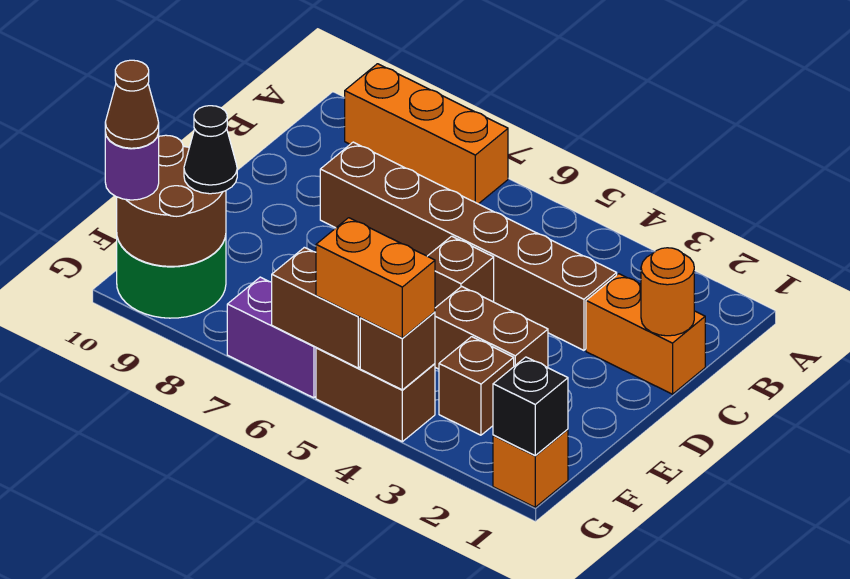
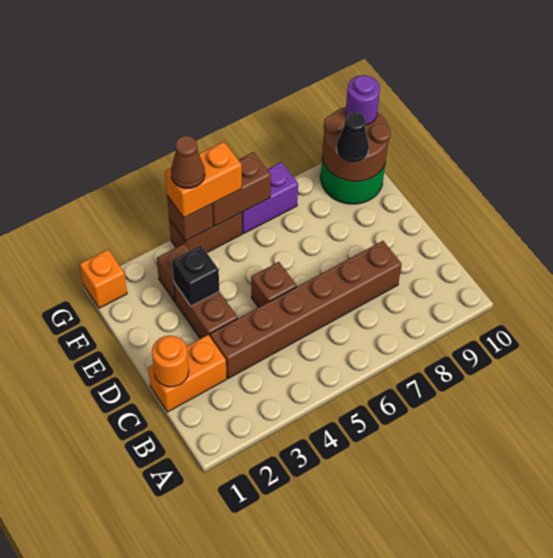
orange 1x3 brick [345,64,508,204] -> none
brown 1x2 brick [435,286,548,369] -> brown 1x2 brick turned to [174,283,238,339]
black 1x1 brick [493,357,568,455] -> black 1x1 brick moved to [172,245,219,306]
brown 1x1 cone [105,60,159,148] -> brown 1x1 cone moved to [171,136,205,188]

